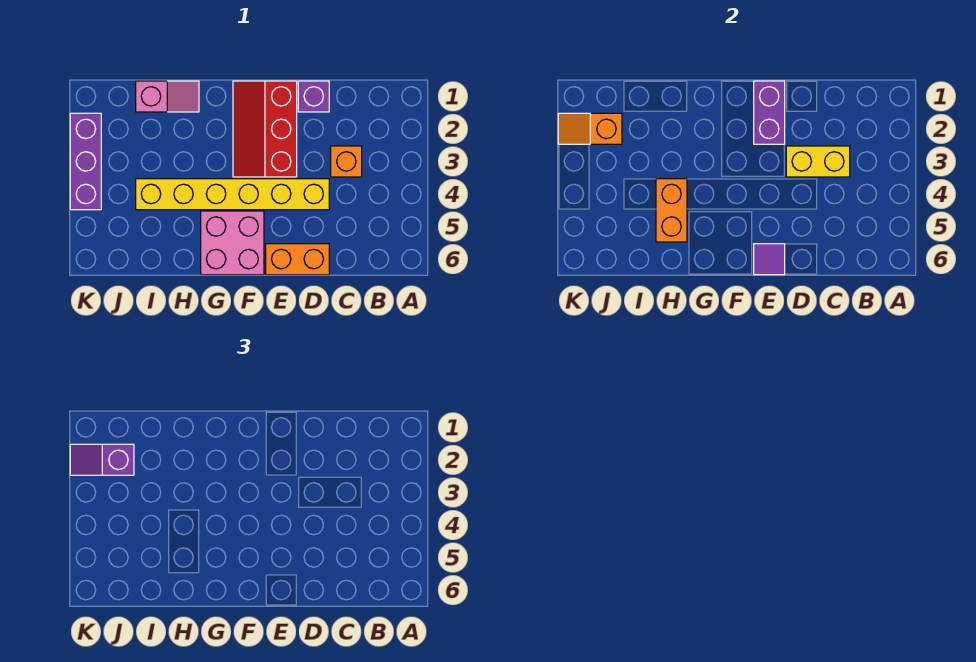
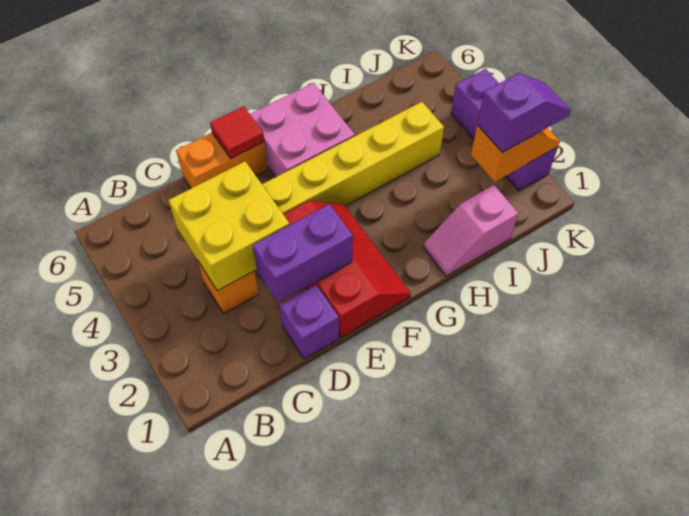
yellow 1x2 brick [786,146,850,177] -> yellow 2x2 brick [168,162,290,291]
purple 1x2 brick [754,81,785,144] -> purple 1x2 brick turned to [253,204,353,303]
purple 1x1 tile [754,244,785,275] -> red 1x1 tile [210,106,264,159]
orange 1x2 brick [656,179,687,242] -> none

